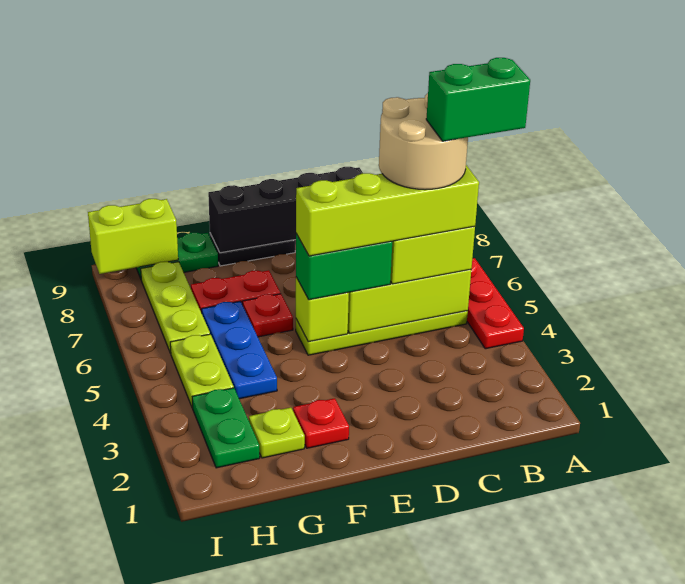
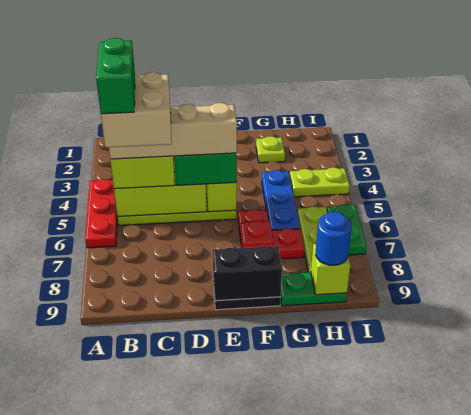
green 1x2 brick [426,58,530,141] -> green 1x2 brick turned to [96,38,135,114]
lime 1x4 brick [296,165,479,256] -> tan 1x4 brick [109,103,237,159]
tan 2x2 round brick [379,93,468,190] -> tan 2x2 brick [101,72,172,148]
black 1x4 brick [208,167,363,253] -> black 1x2 brick [213,246,282,301]
red 1x1 plate [293,398,349,448] -> red 1x1 plate moved to [240,221,273,248]
green 1x2 plate [192,388,260,468] -> green 1x2 plate moved to [327,205,367,255]
lime 1x2 plate [170,334,234,408] -> lime 1x2 plate turned to [290,167,350,197]
lime 1x2 brick [88,199,178,274] -> lime 1x1 brick [311,244,350,295]
none -> blue 1x1 round brick [316,212,351,265]

